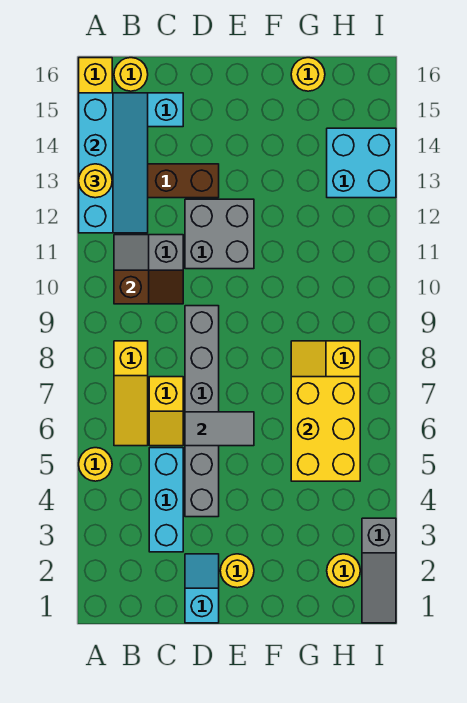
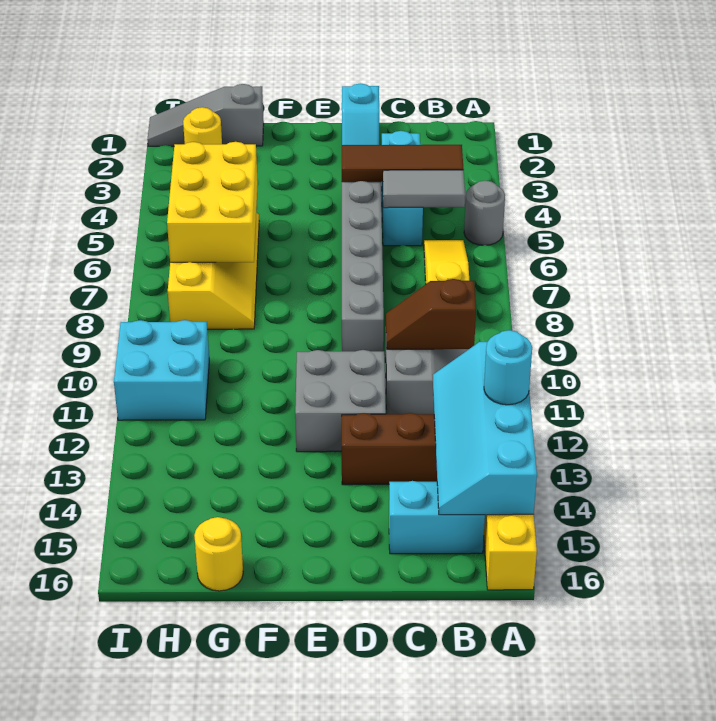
yellow 1x1 round brick [79,448,112,481] -> grey 1x1 round brick [464,181,505,245]
yellow 1x1 round brick [79,164,112,198] -> cyan 1x1 round brick [484,330,532,405]
none -> brown 1x3 tile [342,145,463,182]
yellow 1x1 round brick [114,58,148,91] -> none
yellow 1x2 slope [149,377,183,446] -> none
grey 1x2 tile [185,412,254,446] -> grey 1x2 tile moved to [383,170,465,208]
yellow 1x1 round brick [220,554,254,588] -> none
cyan 2x2 brick [327,128,396,198] -> cyan 2x2 brick moved to [114,320,209,420]
grey 1x3 slope [362,518,396,623] -> grey 1x3 slope turned to [147,84,264,146]

